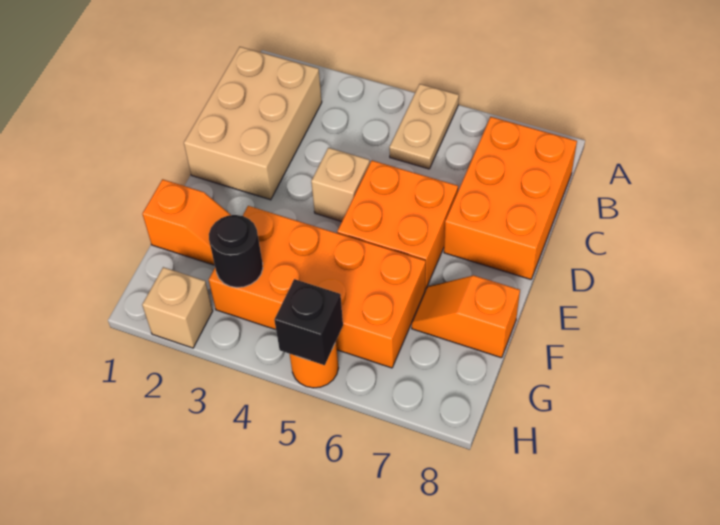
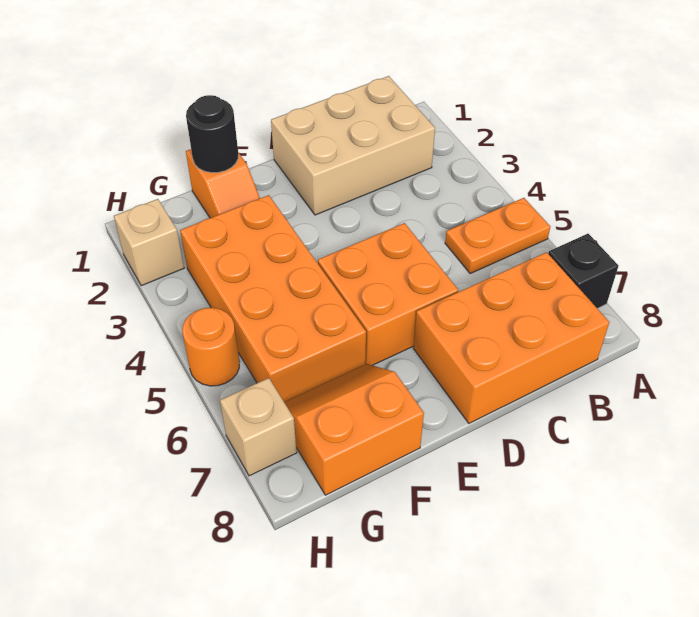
tan 1x2 plate [389,84,459,169] -> orange 1x2 plate [445,198,550,274]
tan 1x1 brick [311,148,370,222] -> tan 1x1 brick moved to [220,378,297,476]
orange 1x2 slope [412,276,520,358] -> orange 2x2 slope [284,364,424,495]
black 1x1 round brick [209,215,263,288] -> black 1x1 round brick moved to [186,95,238,173]
black 1x1 brick [274,279,343,365] -> black 1x1 brick moved to [548,234,618,308]

